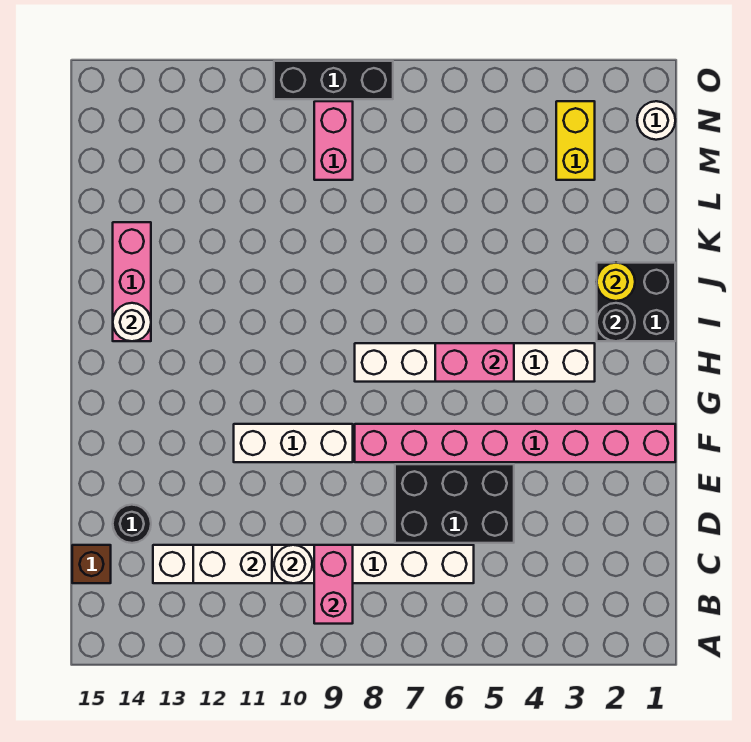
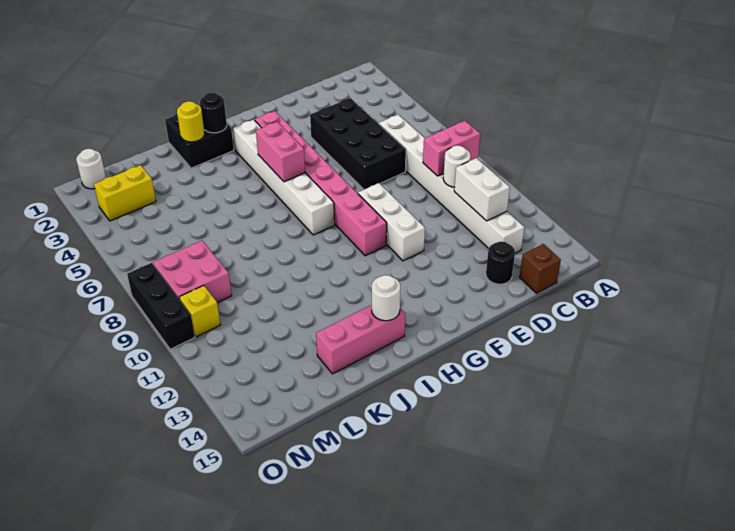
black 2x3 brick [395,464,514,543] -> black 2x4 brick [310,98,406,189]
pink 1x8 brick [355,424,675,462] -> pink 1x8 brick moved to [255,111,387,256]
pink 1x2 brick [314,101,353,180] -> pink 2x2 brick [153,241,232,303]
none -> yellow 1x1 brick [179,285,220,337]

